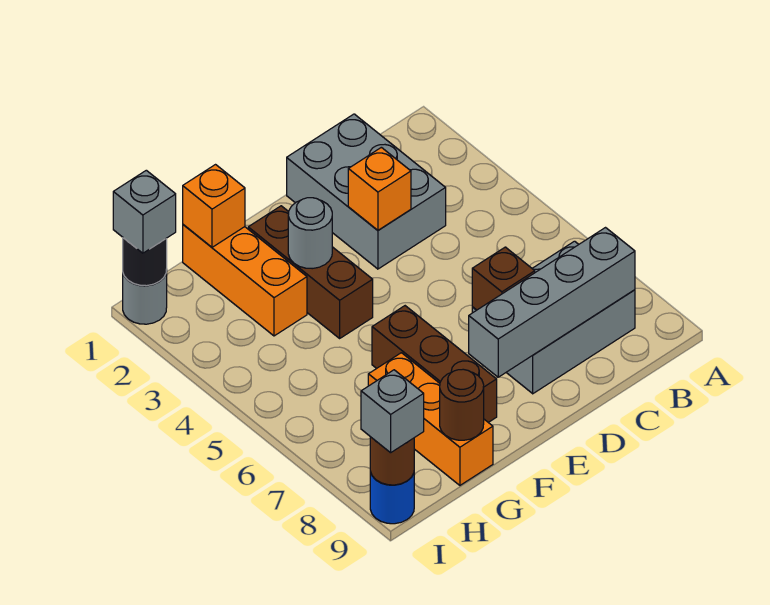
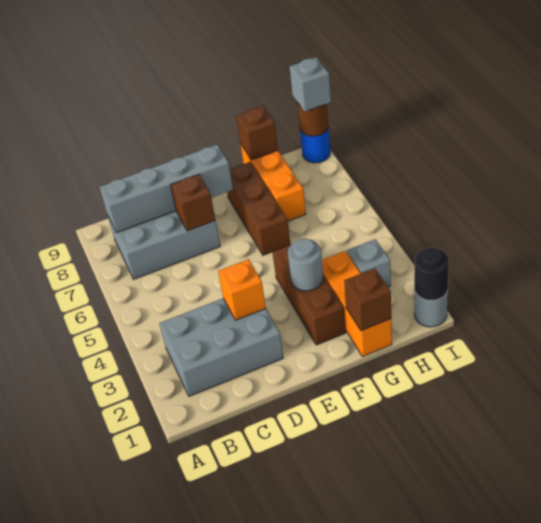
grey 2x3 brick [287,114,446,269] -> grey 2x3 brick turned to [159,298,283,396]
orange 1x1 brick [183,165,245,247] -> brown 1x1 brick [344,268,391,331]
brown 1x1 round brick [440,369,484,440] -> brown 1x1 brick [236,106,278,160]
grey 1x1 brick [113,170,176,253] -> grey 1x1 brick moved to [347,239,391,287]

